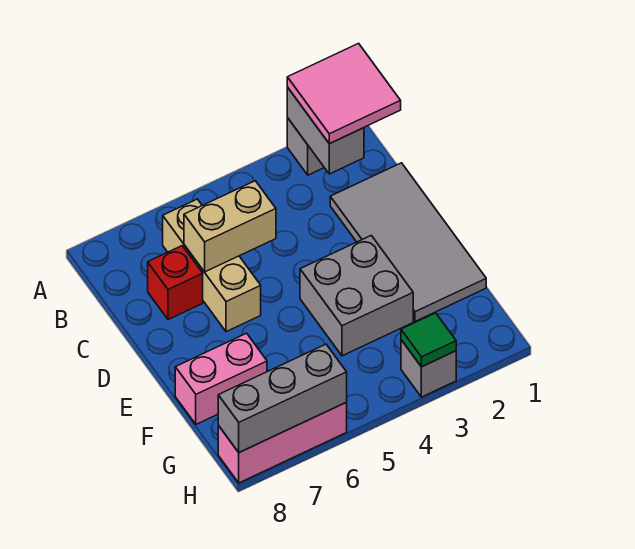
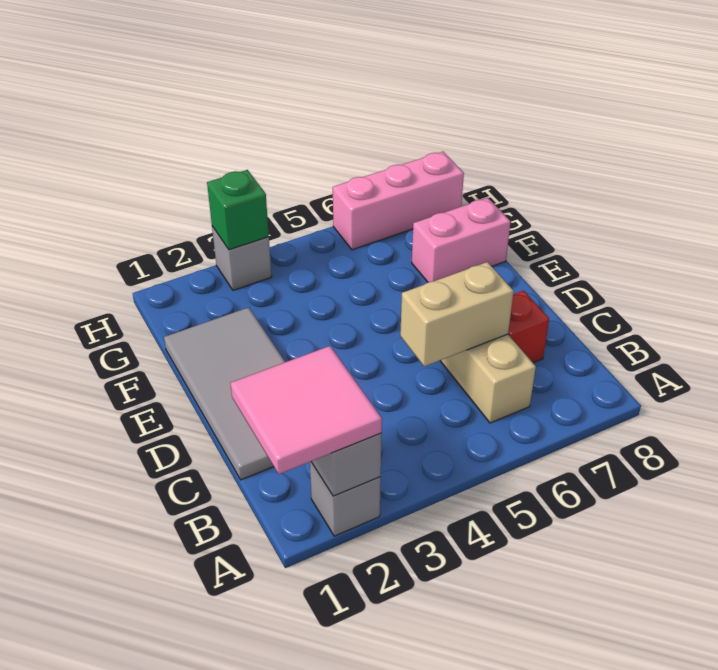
grey 2x2 brick [300,235,413,356] -> none
green 1x1 tile [401,313,456,367] -> green 1x1 brick [207,170,269,250]
grey 1x3 brick [218,344,347,453] -> none

